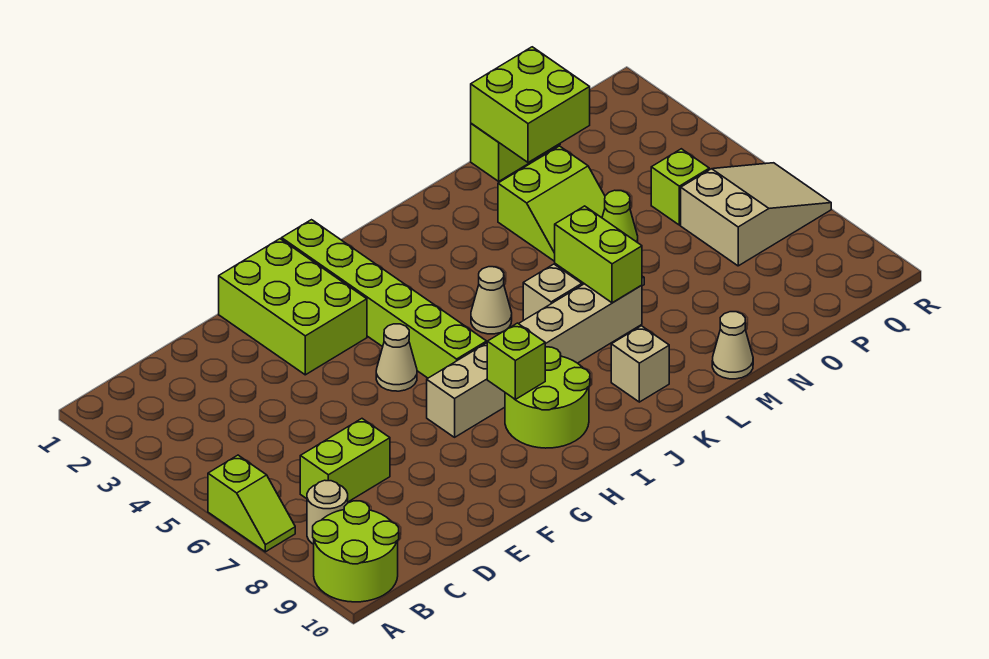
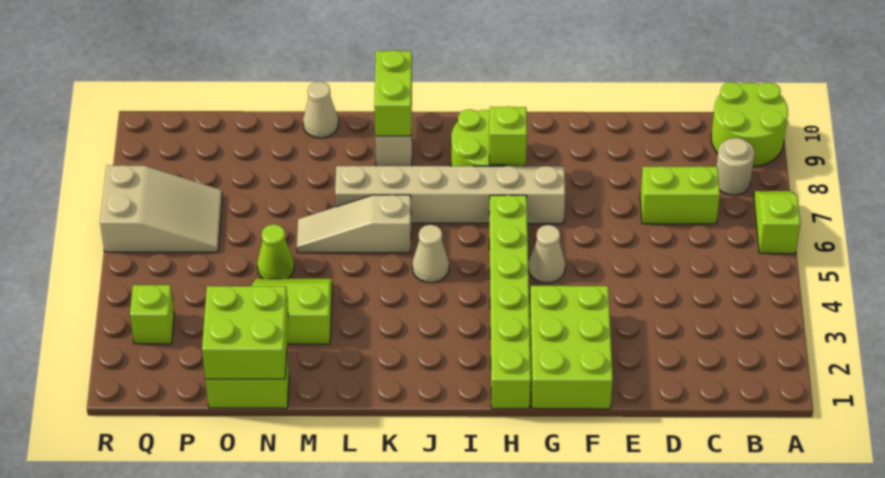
lime 1x2 brick [555,206,642,303] -> lime 1x2 brick moved to [374,50,412,136]
lime 1x1 brick [651,149,709,225] -> lime 1x1 brick moved to [130,285,174,344]
tan 2x3 slope [681,163,831,266] -> tan 2x3 slope turned to [100,165,222,252]

